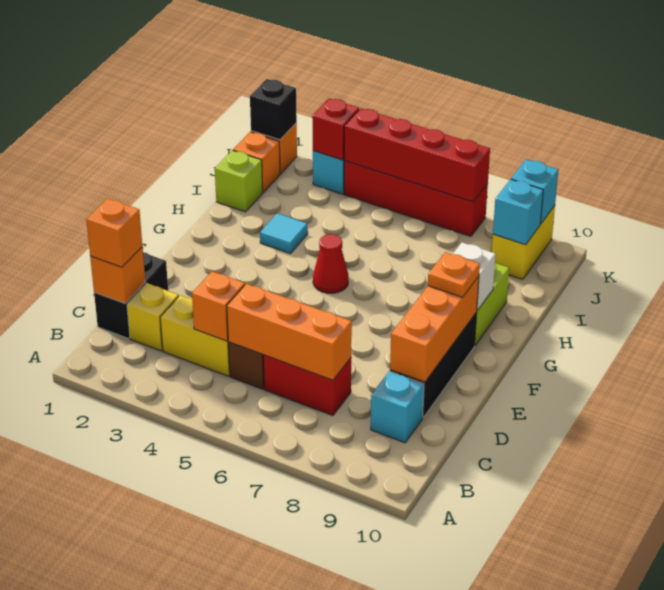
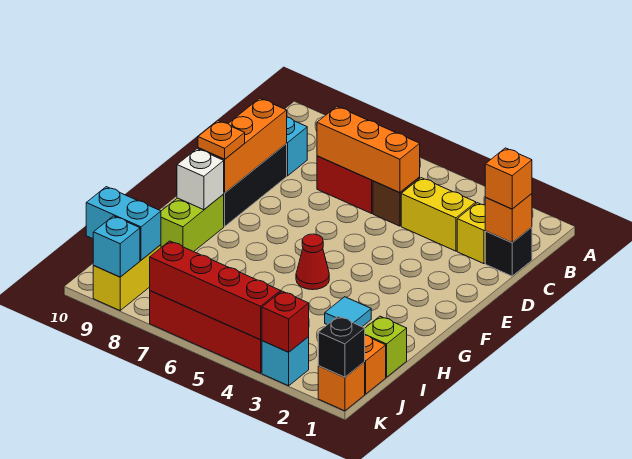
black 1x2 brick [94,252,168,338] -> black 1x1 brick [485,227,532,276]
orange 1x1 brick [192,271,245,341] -> none
cyan 1x1 brick [493,179,543,245] -> cyan 1x2 brick [86,187,161,260]

